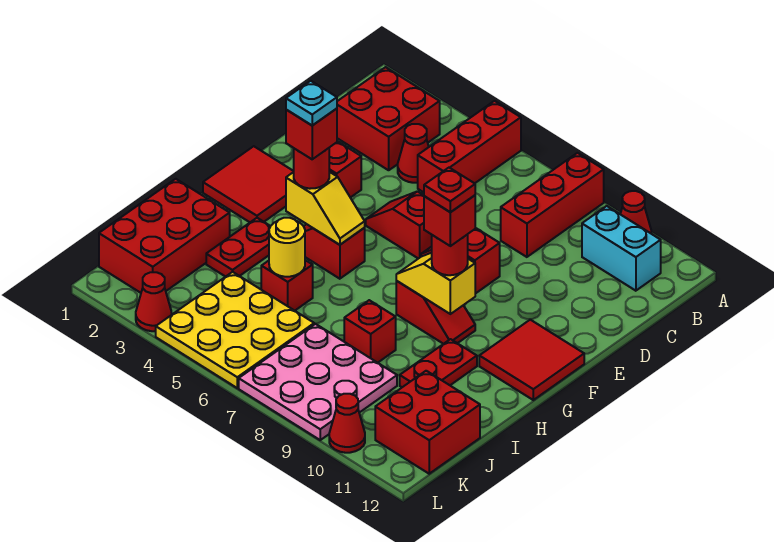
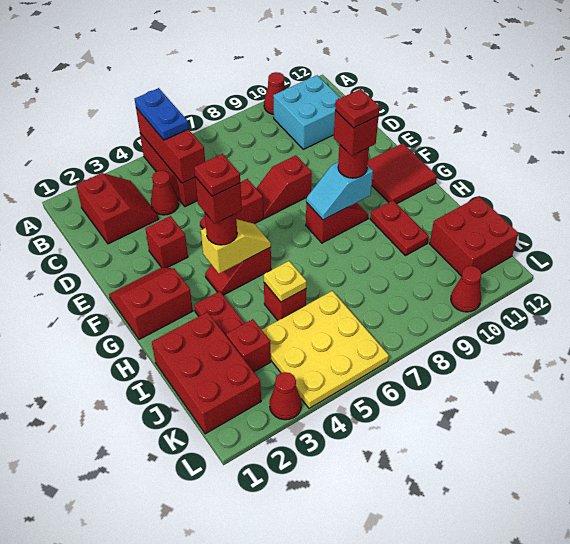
none -> blue 1x2 plate [135,88,189,140]
red 1x3 brick [501,153,604,257] -> red 1x3 brick moved to [136,108,205,183]
red 2x2 brick [337,67,440,170] -> red 2x2 slope [76,173,158,244]
cyan 1x2 brick [582,206,661,291] -> cyan 2x2 brick [273,75,341,149]
red 2x2 tile [203,146,294,222] -> red 2x2 slope [109,267,193,339]
cyan 1x1 plate [286,81,337,125] -> red 1x1 plate [194,154,240,196]
yellow 1x2 slope [396,253,475,314] -> cyan 1x2 slope [306,162,373,220]
yellow 1x1 round brick [269,218,305,277] -> yellow 1x1 plate [264,261,306,302]
red 1x1 brick [344,300,396,363] -> red 1x1 brick moved to [226,319,271,372]
pink 3x3 plate [239,324,397,440] -> none

